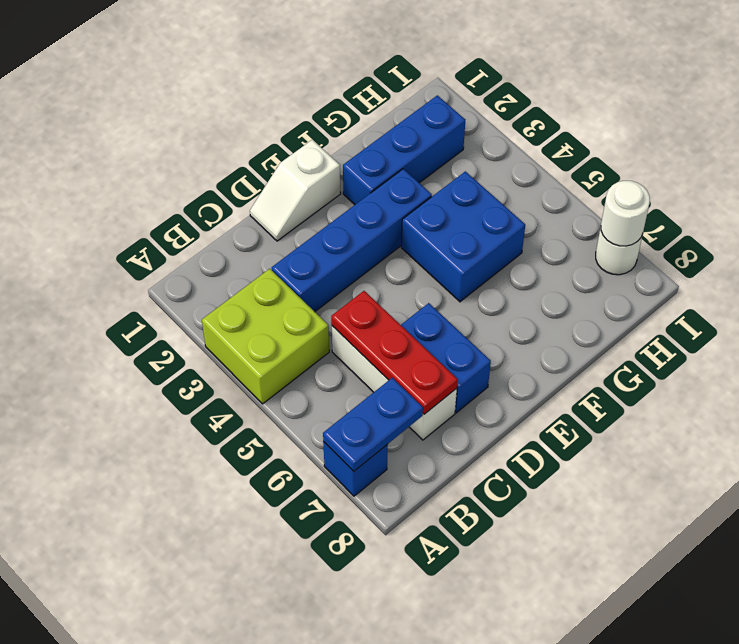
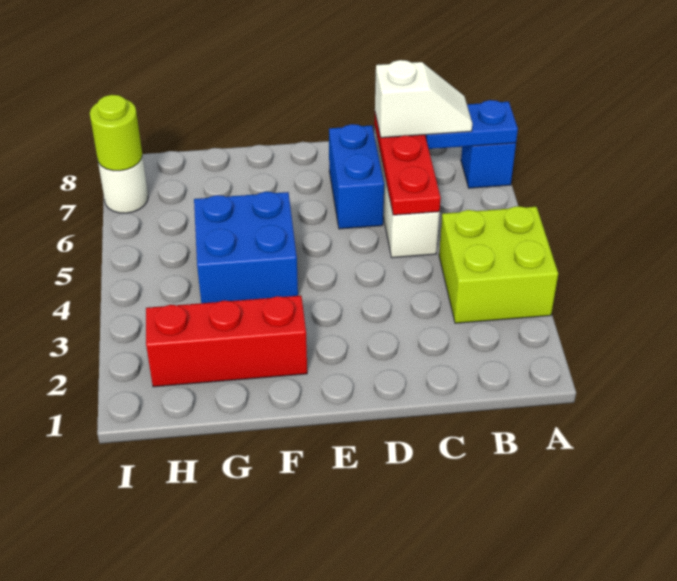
blue 1x4 brick [272,169,432,312] -> none
white 1x2 slope [250,140,341,241] -> white 1x2 slope moved to [375,60,472,138]
blue 1x3 brick [343,95,465,205] -> red 1x3 brick [146,296,307,387]
white 1x1 round brick [601,181,650,246] -> lime 1x1 round brick [90,95,142,171]

